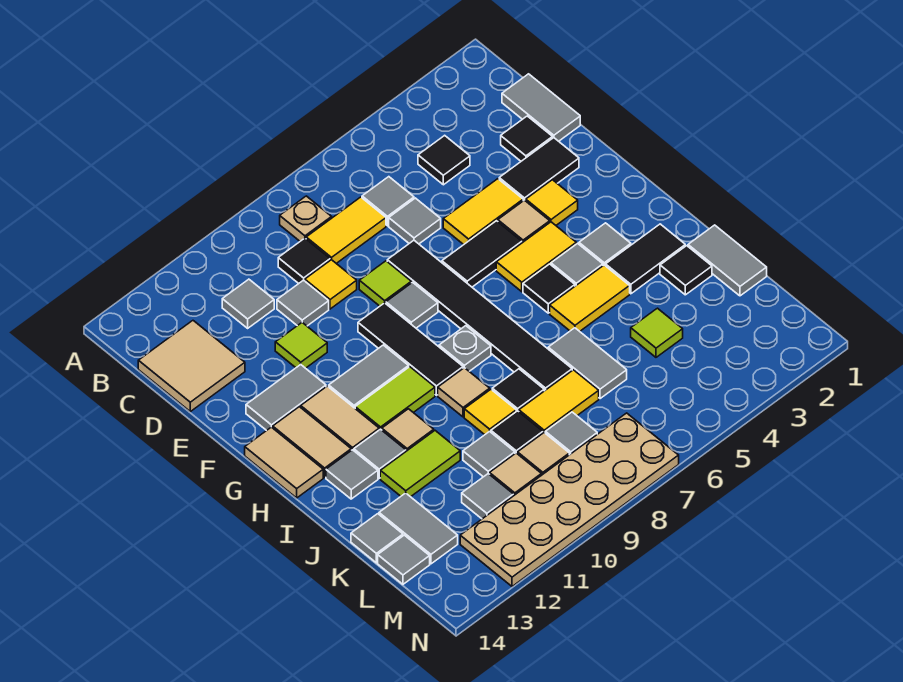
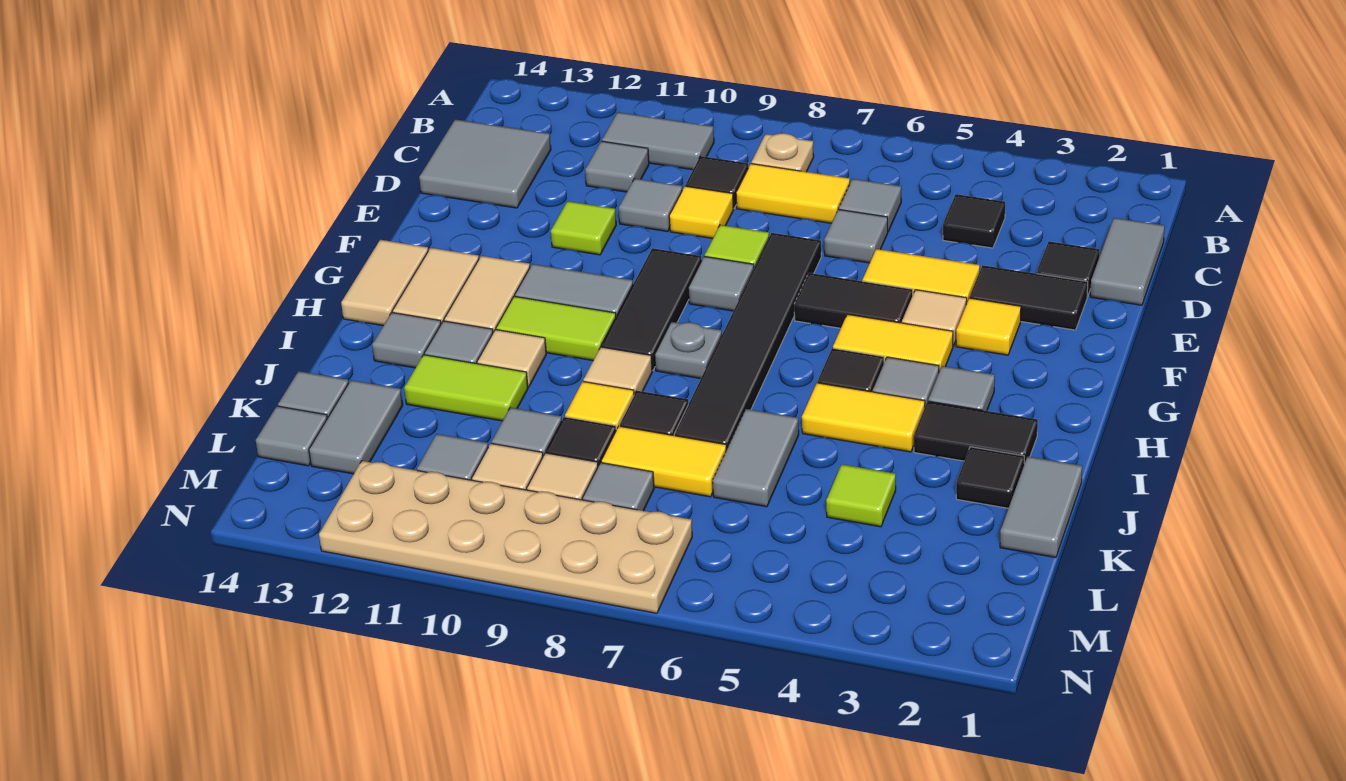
tan 2x2 tile [138,321,245,412] -> grey 2x2 tile [419,119,551,208]
grey 1x2 tile [246,365,326,431] -> grey 1x2 tile moved to [602,112,714,170]

